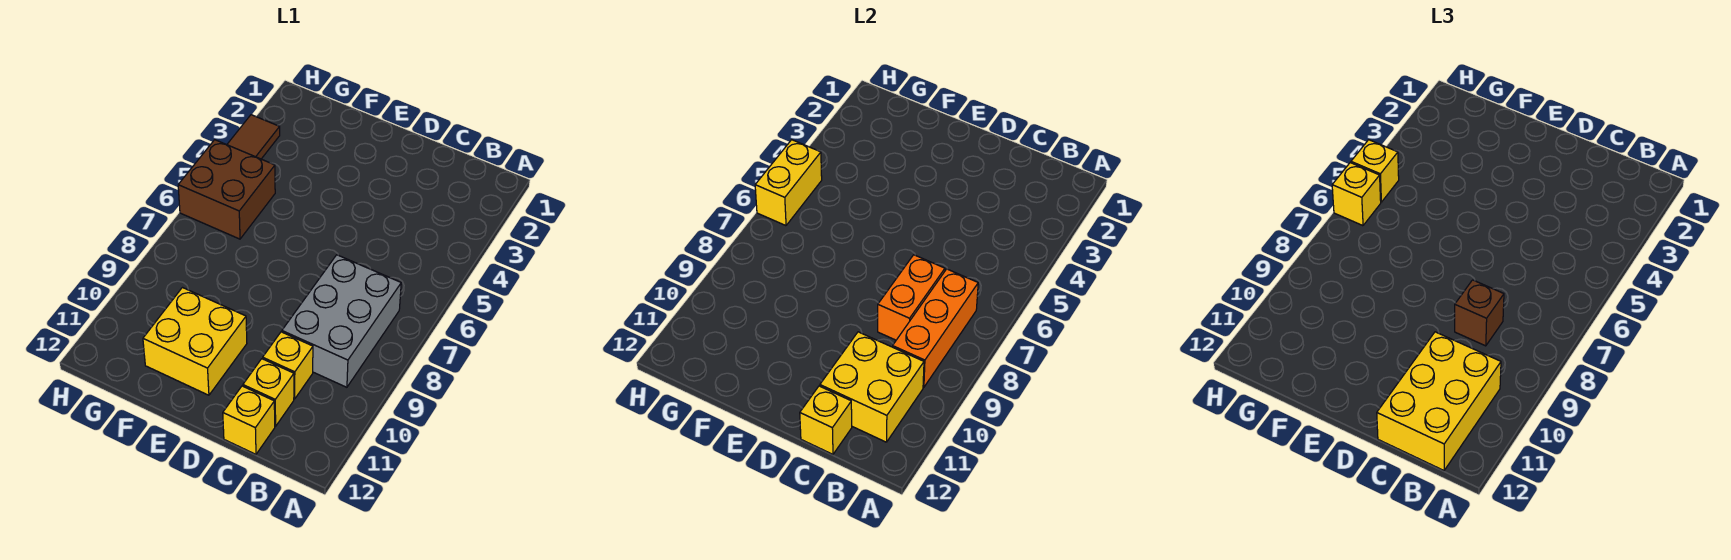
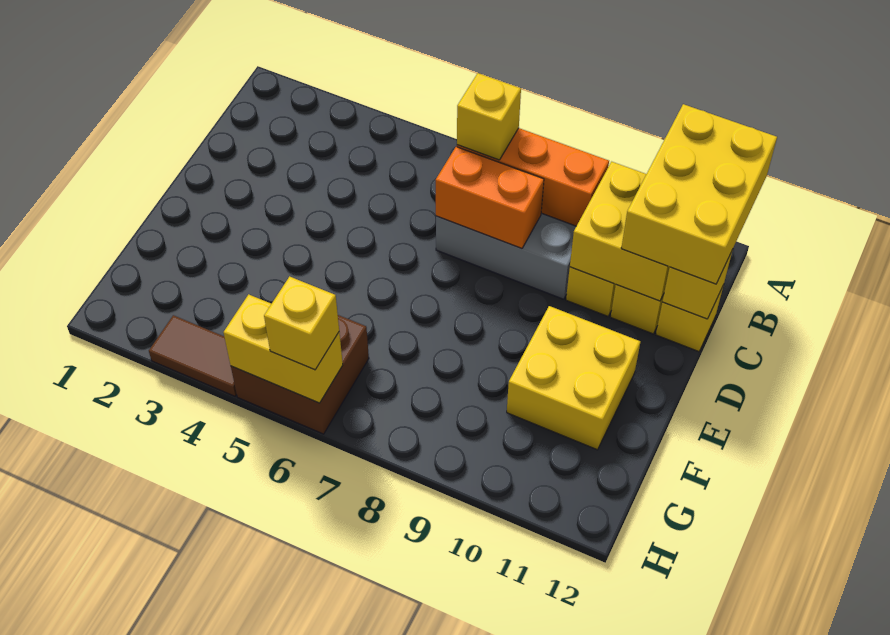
yellow 2x3 brick [1377,332,1501,470] -> yellow 2x3 brick turned to [621,104,777,284]
brown 1x1 brick [1455,280,1504,346] -> none
yellow 1x1 brick [1351,140,1399,202] -> yellow 1x1 brick moved to [457,73,521,160]

